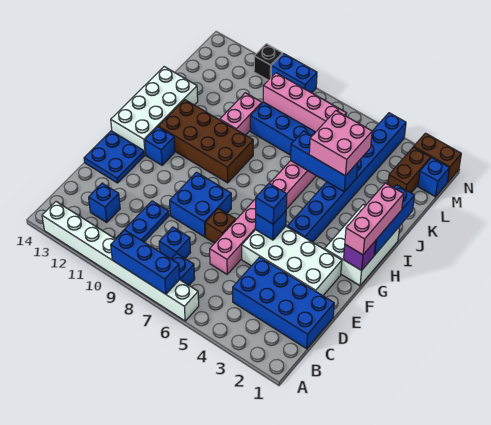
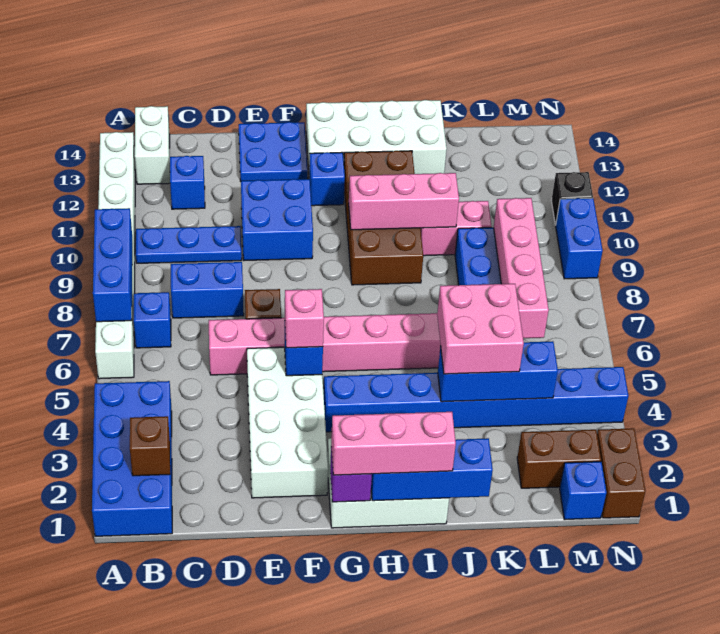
none -> brown 1x1 brick [130,416,170,476]
none -> white 1x2 brick [135,106,170,184]
blue 2x4 brick [233,257,334,349] -> blue 2x4 brick moved to [92,381,172,536]
blue 1x1 brick [159,227,191,259] -> blue 1x2 brick [171,262,244,318]
blue 2x2 brick [170,172,231,237] -> blue 2x2 brick moved to [241,179,313,261]
blue 1x1 brick [256,183,287,224] -> pink 1x1 brick [285,289,324,348]
none -> pink 1x3 brick [349,173,459,230]
blue 1x3 brick [291,131,358,192] -> blue 1x3 brick turned to [438,341,558,402]

